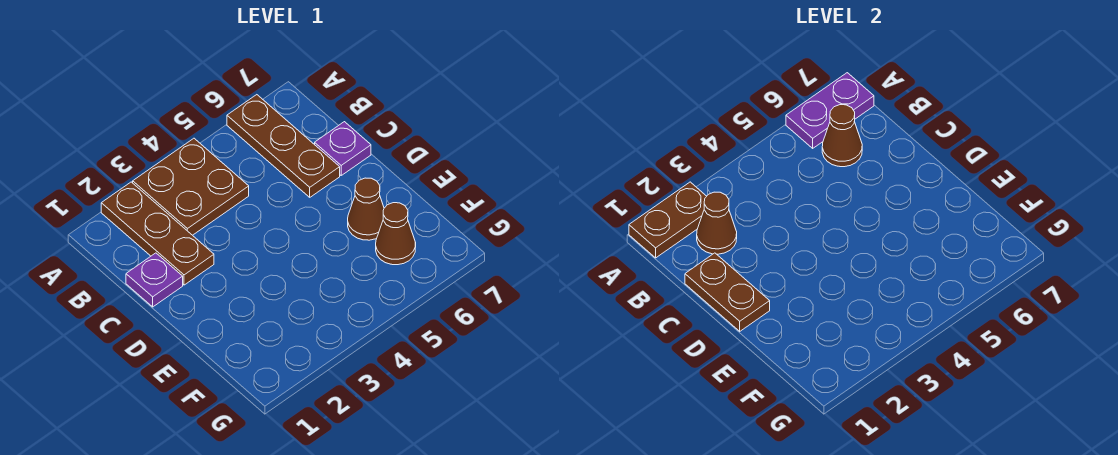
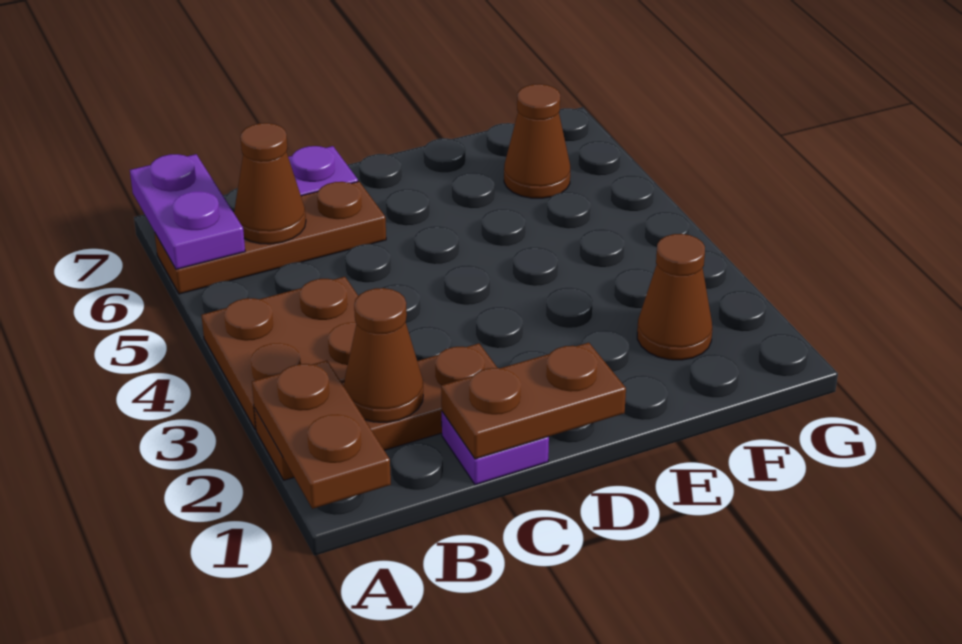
brown 1x1 cone [348,178,384,240] -> brown 1x1 cone moved to [637,234,712,360]

